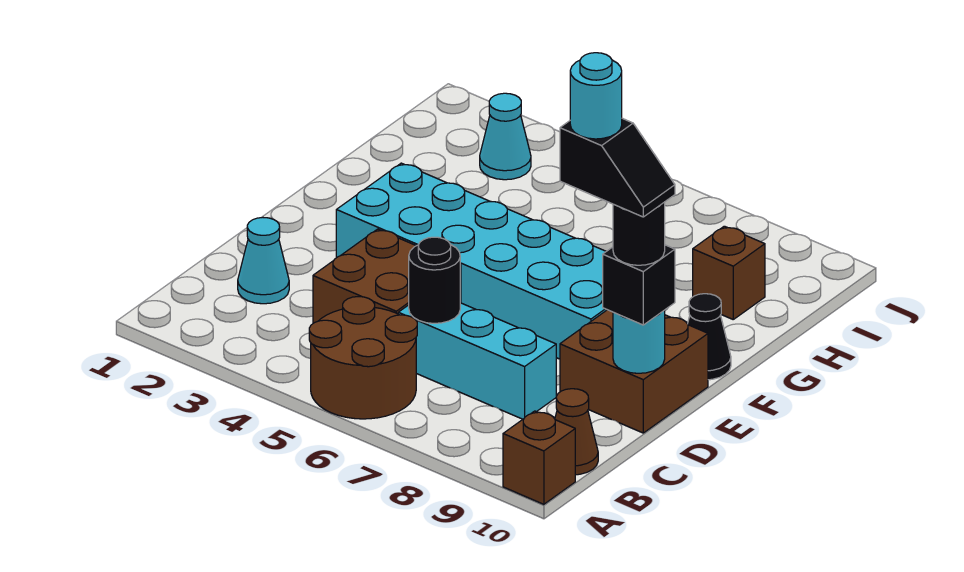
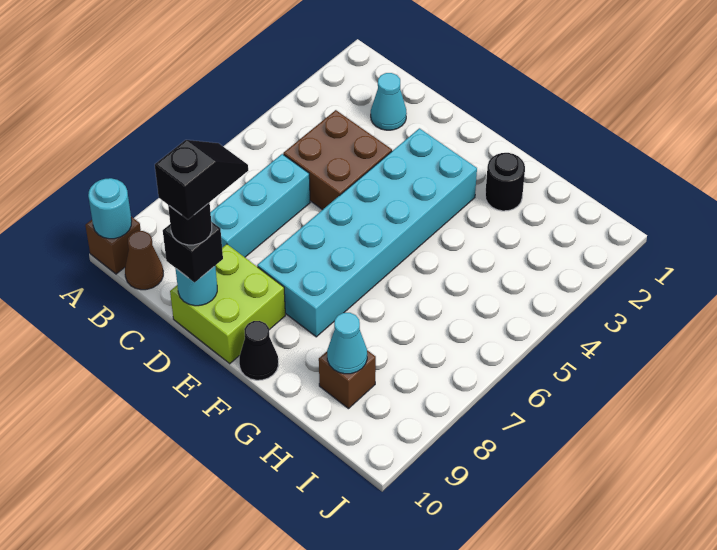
brown 2x2 round brick [309,297,417,419] -> none
black 1x1 round brick [409,237,460,323] -> black 1x1 round brick moved to [485,153,525,211]
brown 2x2 brick [560,310,708,433] -> lime 2x2 brick [170,244,285,364]
black 1x2 slope [560,118,675,217] -> black 1x2 slope turned to [155,140,248,219]
cyan 1x1 round brick [570,53,622,139] -> cyan 1x1 round brick moved to [88,178,132,239]
cyan 1x1 cone [480,93,531,180] -> cyan 1x1 cone moved to [327,313,367,374]

